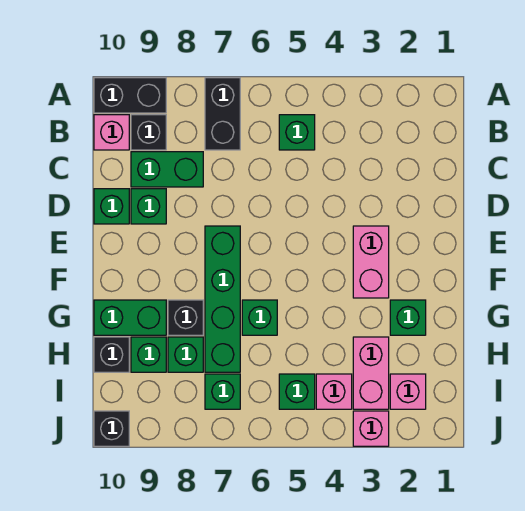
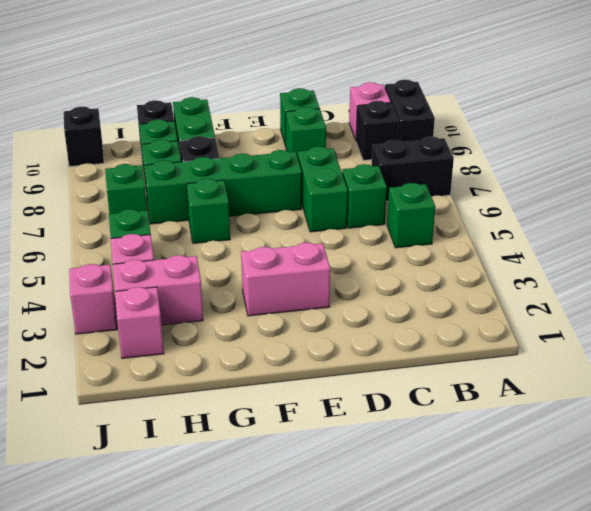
green 1x2 brick [131,152,203,187] -> green 1x2 brick moved to [298,147,348,232]
green 1x1 brick [390,300,426,335] -> green 1x1 brick moved to [342,164,387,228]

